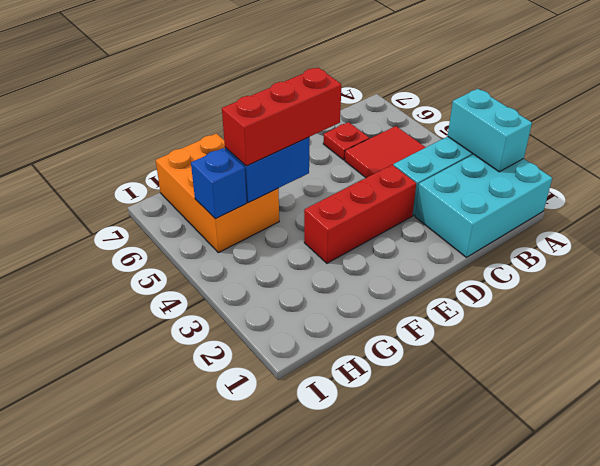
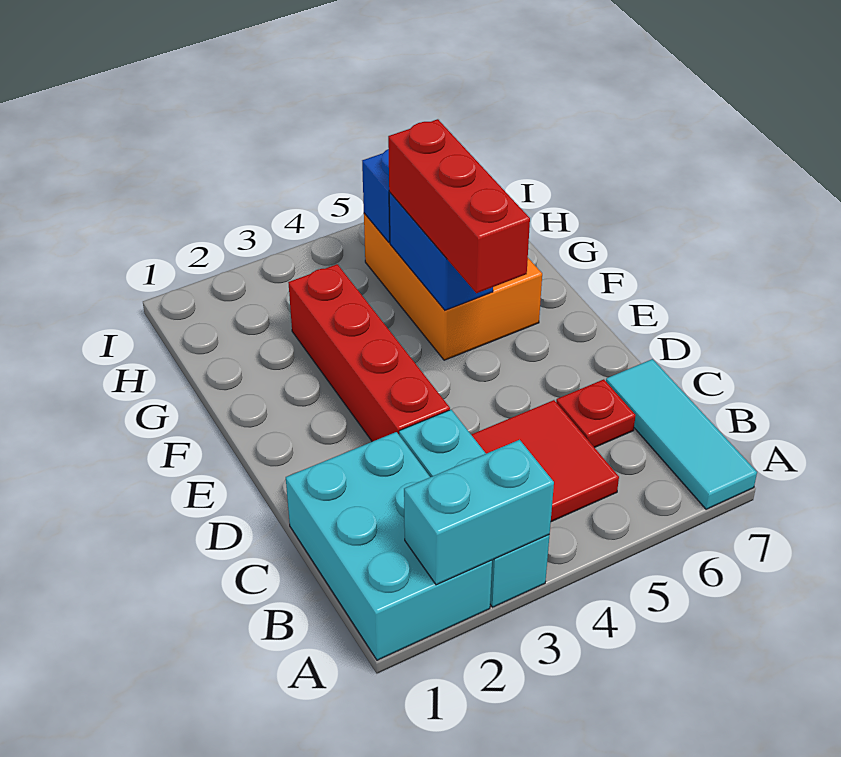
none -> cyan 1x3 tile [606,359,757,509]
red 1x3 brick [304,165,416,263] -> red 1x4 brick [288,264,450,442]
orange 2x3 brick [156,133,279,253] -> orange 2x3 brick turned to [364,213,542,360]

